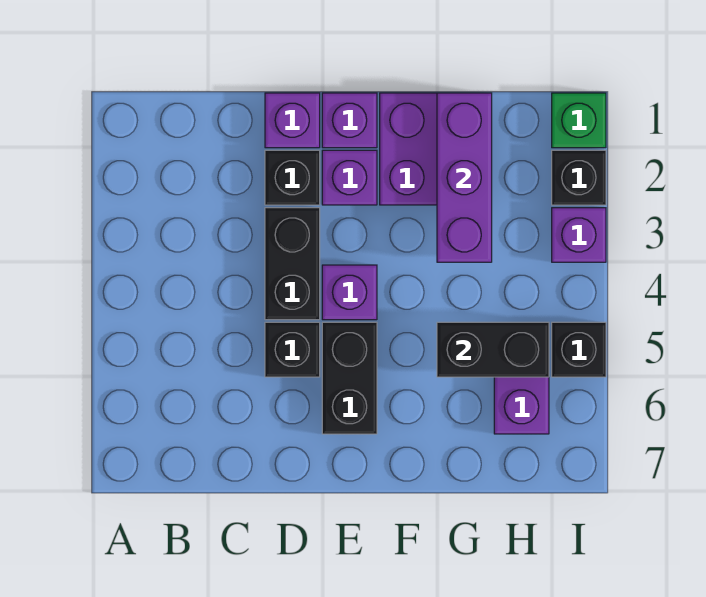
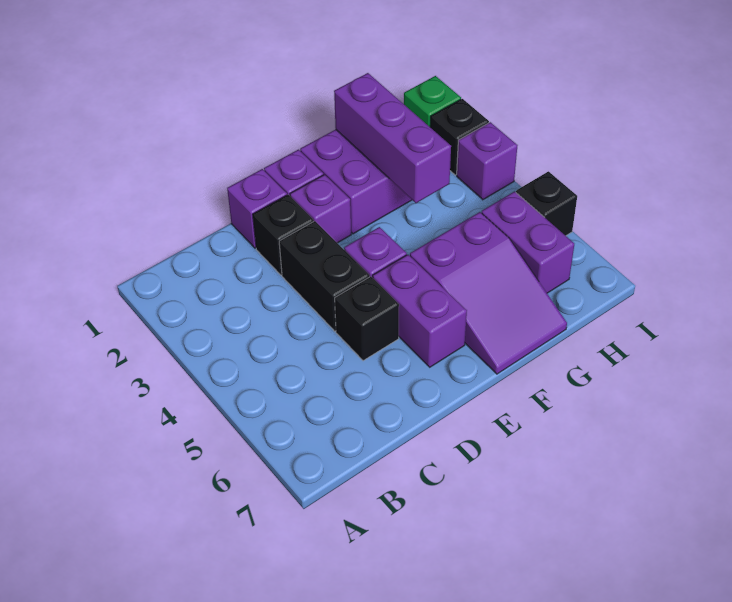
black 1x2 brick [322,322,377,434] -> purple 1x2 brick [373,255,467,367]
none -> purple 2x3 slope [410,212,567,374]
black 1x2 brick [437,322,549,377] -> none

